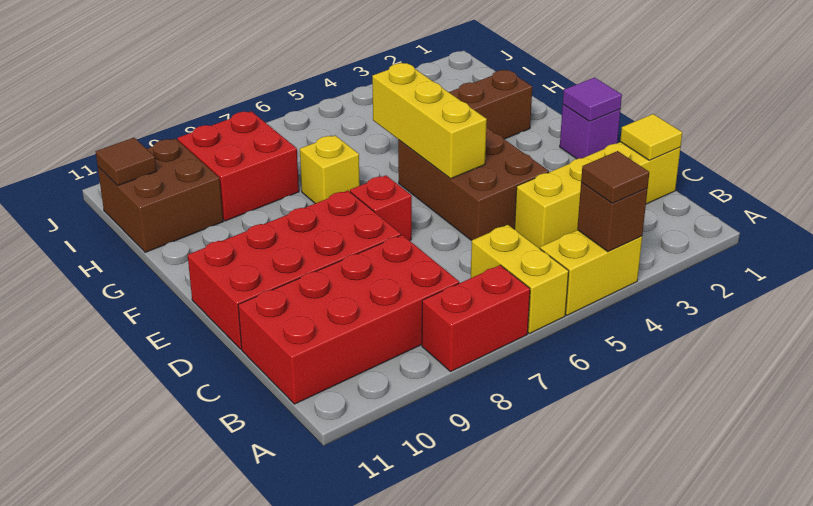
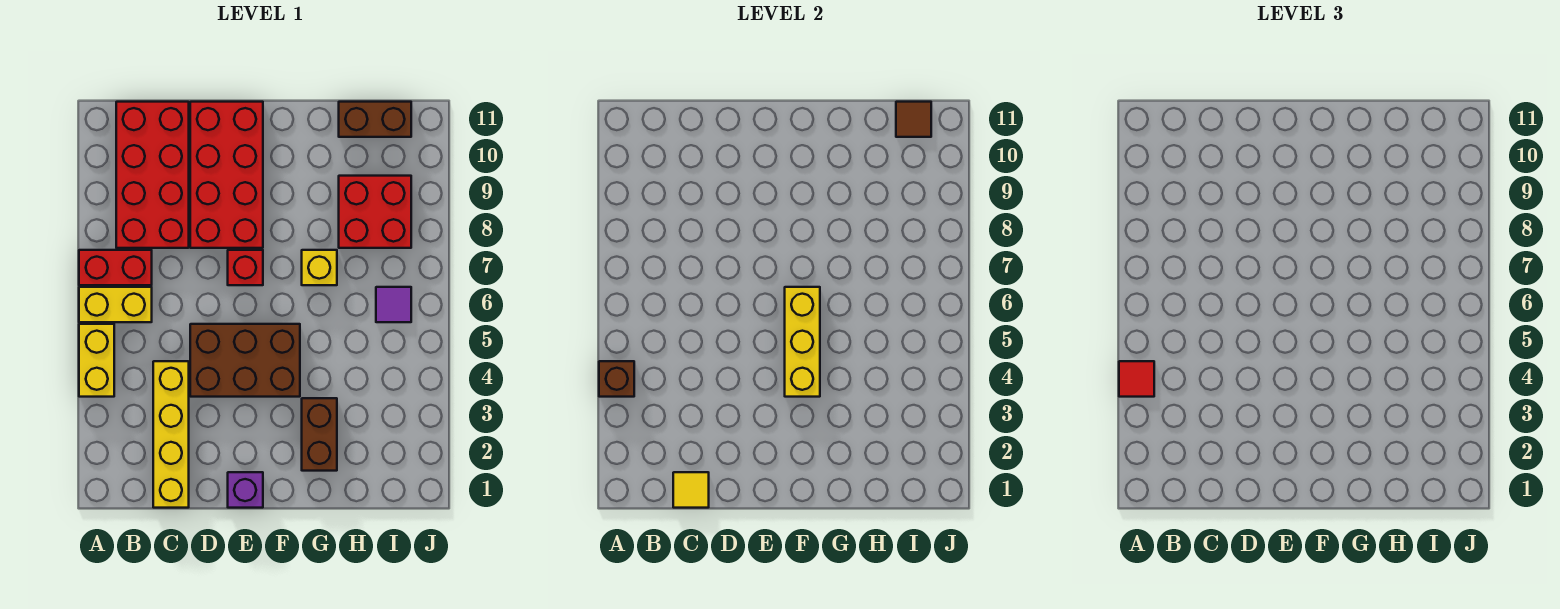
brown 1x1 tile [581,151,649,204] -> red 1x1 tile [1119,361,1154,397]
red 1x2 brick [422,265,530,371] -> red 1x2 brick turned to [79,250,152,285]
purple 1x1 tile [563,78,622,121] -> purple 1x1 tile moved to [376,287,411,322]
yellow 1x3 brick [372,63,487,178] -> yellow 1x3 brick turned to [785,287,820,397]
brown 2x2 brick [98,138,223,252] -> brown 1x2 brick [339,102,411,137]

